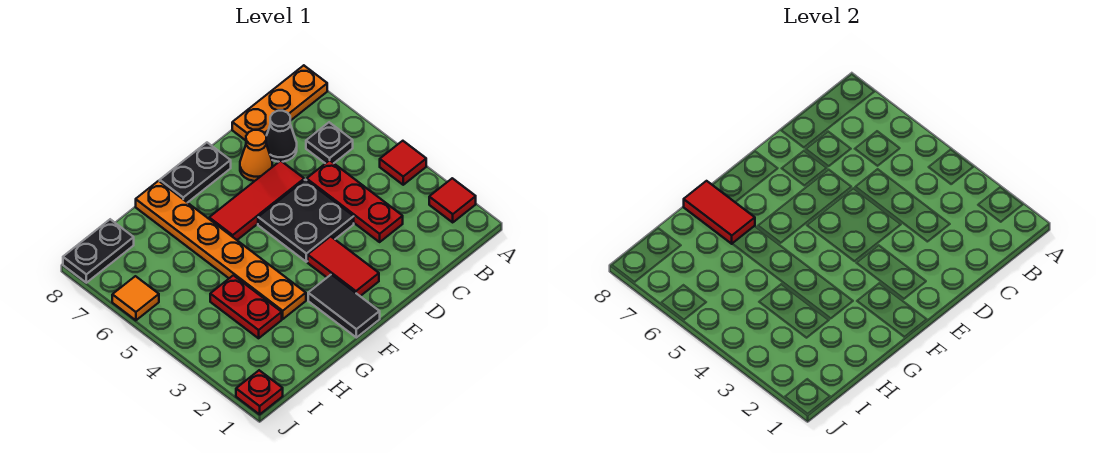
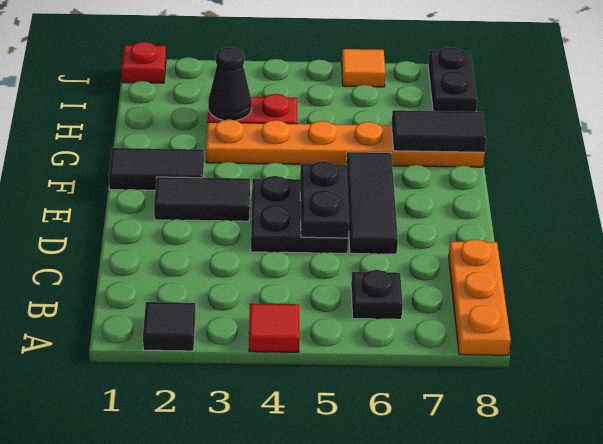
red 1x1 tile [429,178,476,222] -> black 1x1 tile [143,302,195,351]
red 1x3 plate [307,160,403,242] -> none
black 1x1 cone [266,111,297,162] -> black 1x1 cone moved to [208,47,252,120]
red 1x3 tile [209,161,304,240] -> black 1x3 tile [346,152,398,254]
orange 1x1 cone [240,130,272,181] -> none
red 1x2 tile [308,236,379,296] -> black 1x2 tile [154,177,250,221]
black 1x2 plate [160,143,231,203] -> black 1x2 plate moved to [300,161,349,238]
red 1x2 tile [684,181,755,244] -> black 1x2 tile [392,110,486,152]

